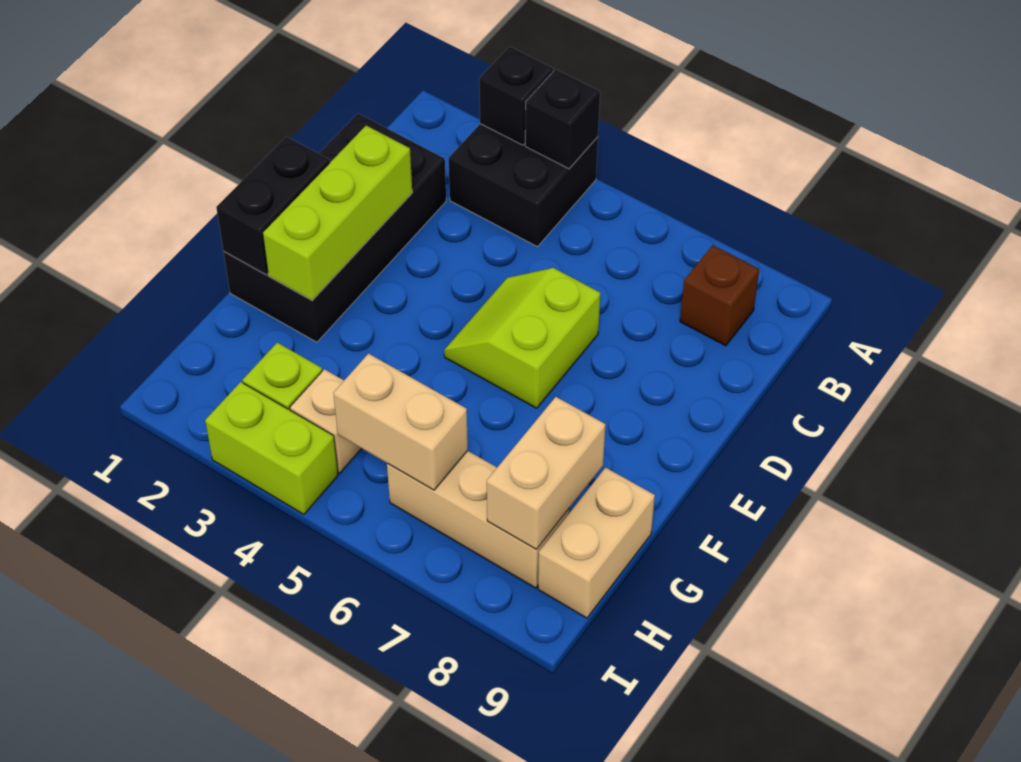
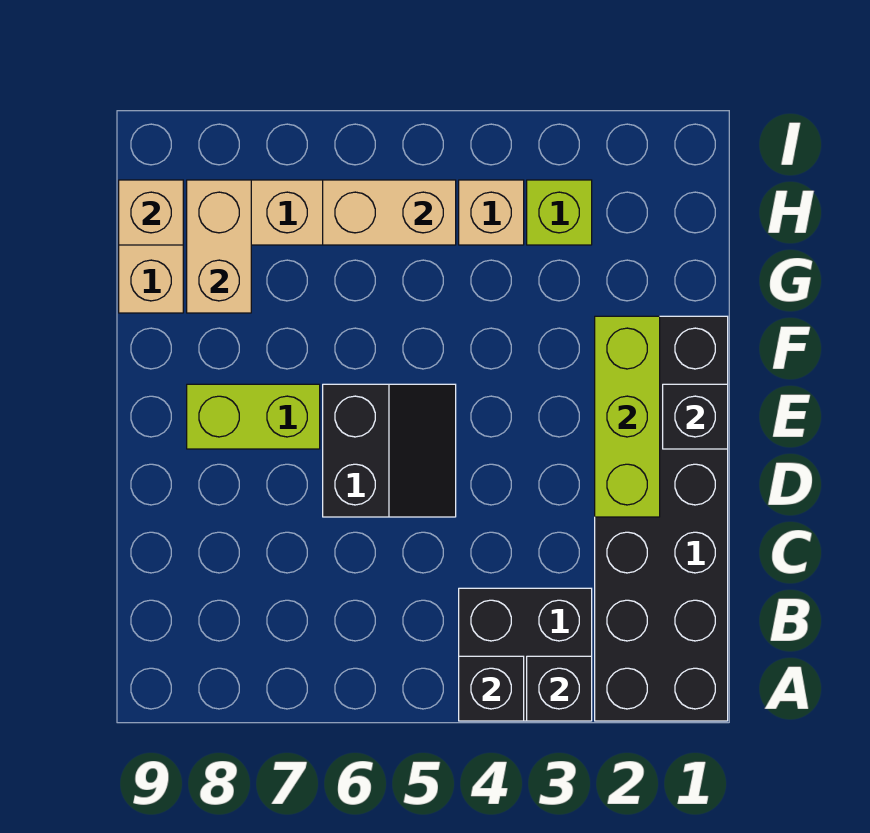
brown 1x1 brick [680,245,759,346] -> none
black 2x4 brick [224,114,446,342] -> black 2x6 brick [595,316,728,721]
lime 2x2 slope [444,268,600,408] -> black 2x2 slope [323,384,456,517]
black 1x2 brick [216,137,330,275] -> black 1x1 brick [663,384,728,449]
none -> tan 1x1 brick [119,180,183,245]
lime 1x2 brick [205,382,338,514] -> lime 1x2 brick moved to [187,384,320,449]

